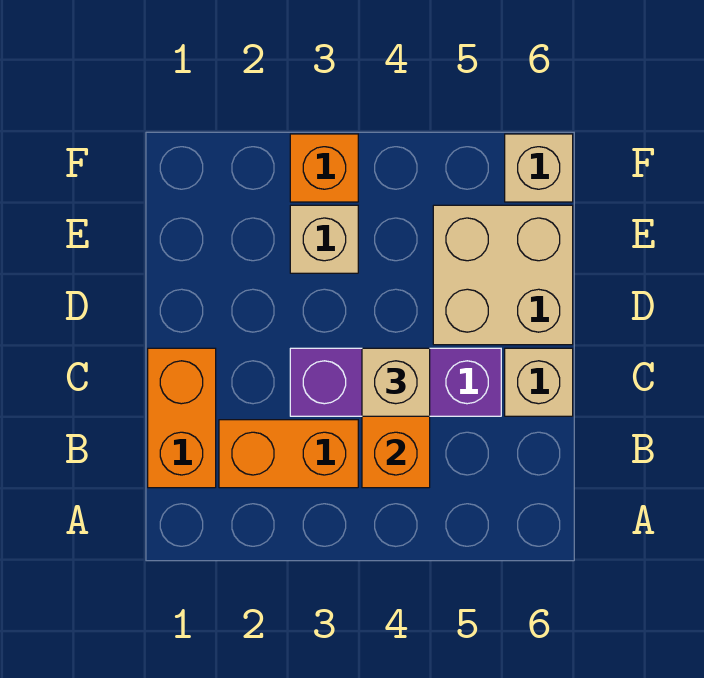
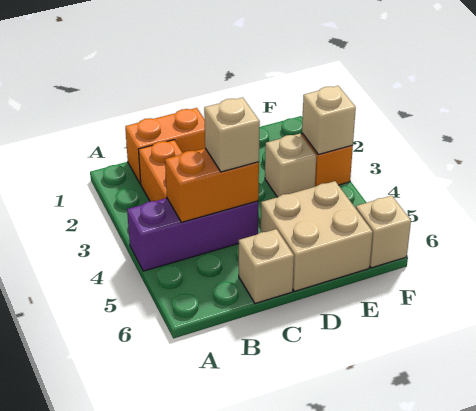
purple 1x3 brick [290,348,501,416] -> purple 1x3 brick turned to [127,198,258,271]
none -> tan 1x1 brick [302,86,356,155]

